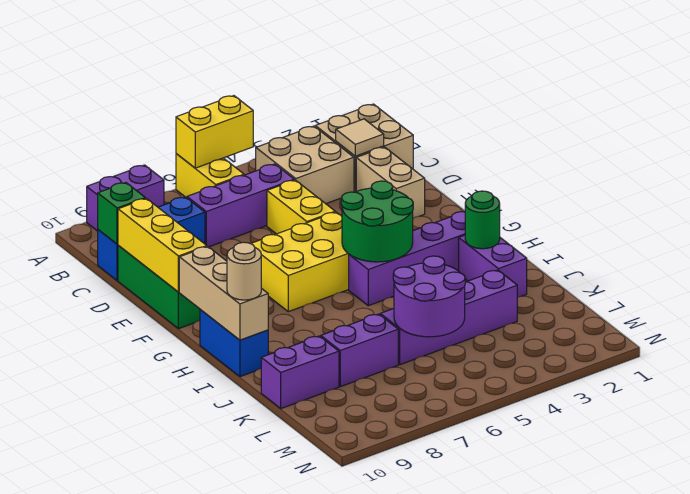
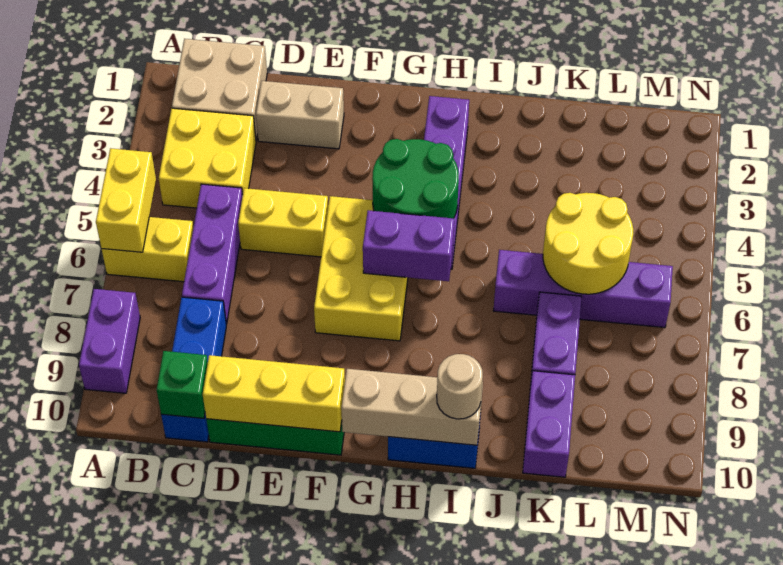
tan 2x2 brick [256,126,354,204] -> yellow 2x2 brick [159,108,256,208]
tan 1x1 tile [336,119,384,156] -> none
purple 1x2 brick [459,235,527,297] -> purple 1x2 brick moved to [363,210,454,281]
green 1x1 round brick [465,191,500,249] -> none
purple 1x4 brick [380,270,517,365] -> purple 1x4 brick turned to [493,250,673,327]
purple 2x2 round brick [393,256,465,337] -> yellow 2x2 round brick [543,193,633,294]

